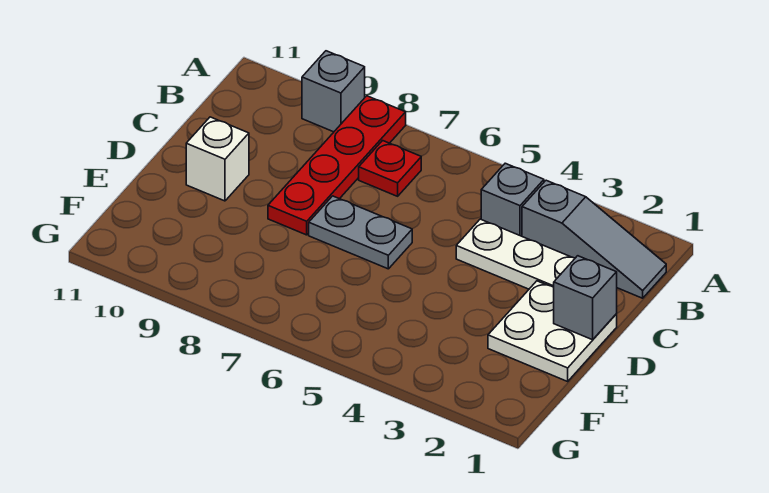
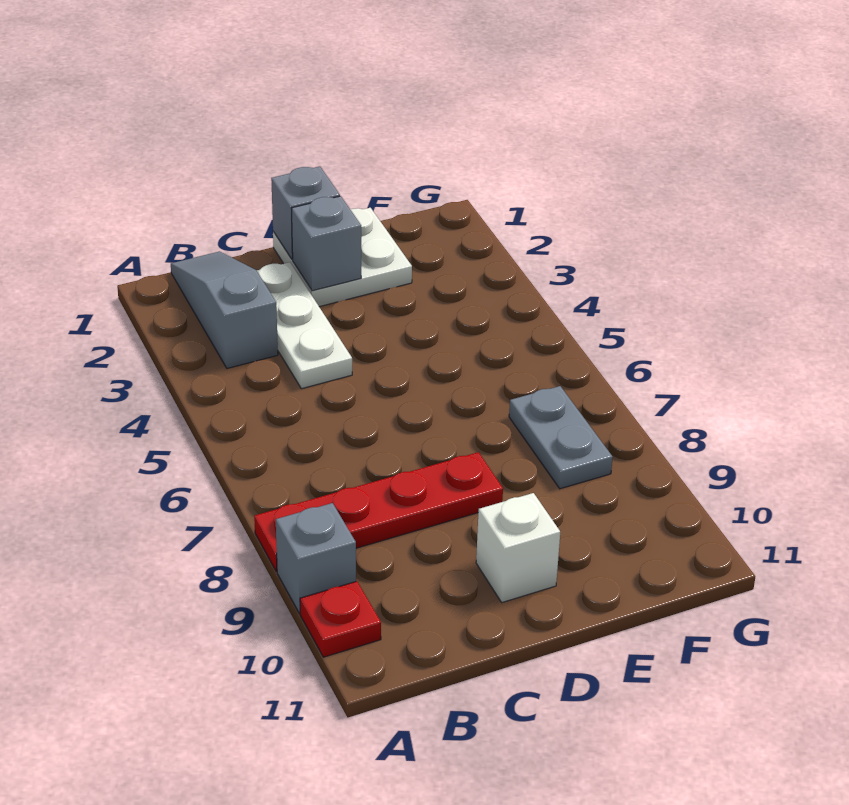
grey 1x1 brick [481,163,544,236] -> grey 1x1 brick moved to [291,196,361,291]
red 1x1 plate [359,141,421,196] -> red 1x1 plate moved to [300,581,381,657]
grey 1x2 plate [309,196,412,269] -> grey 1x2 plate moved to [509,386,613,489]

